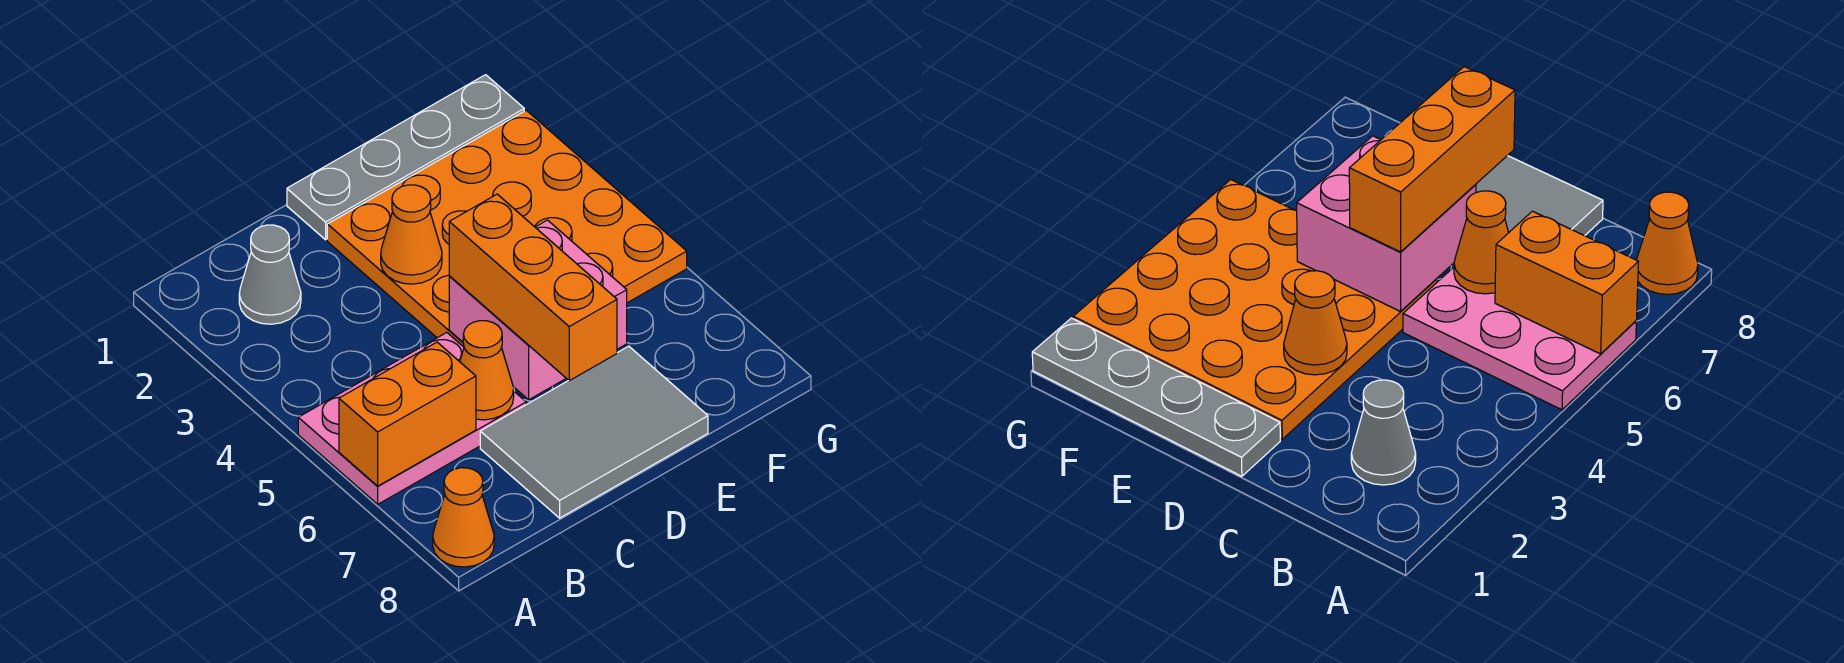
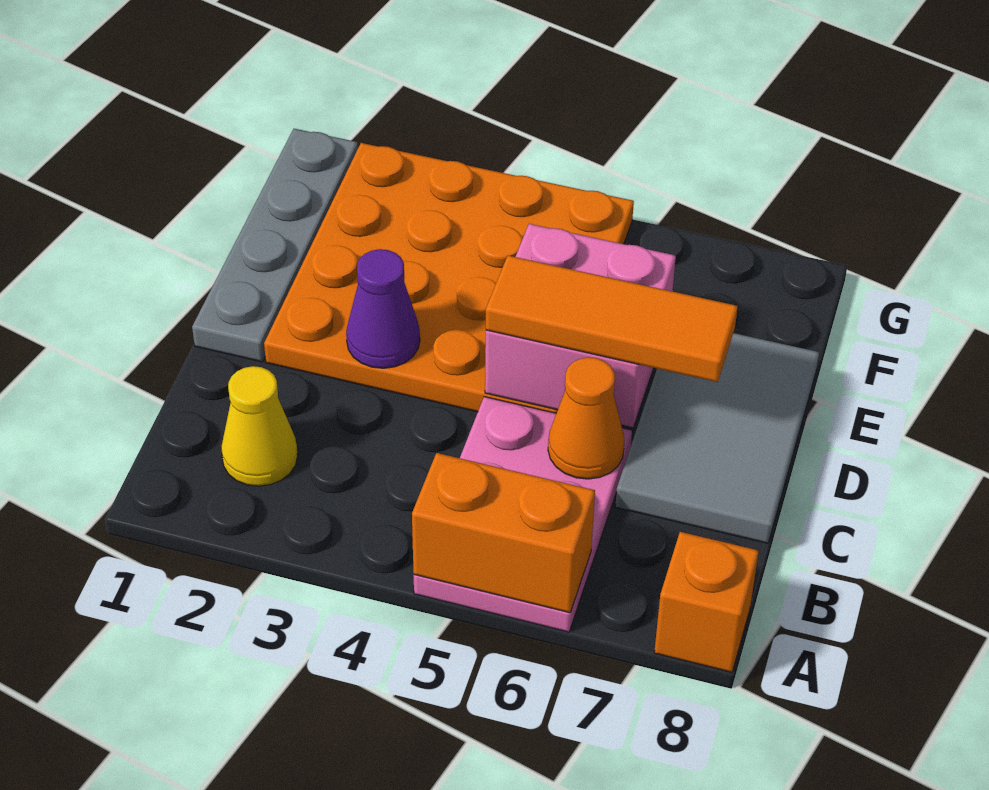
orange 1x2 brick [339,342,476,486] -> orange 1x2 brick turned to [412,453,595,613]
orange 1x1 cone [433,468,494,567] -> orange 1x1 brick [654,532,759,672]
grey 1x1 cone [239,225,301,324] -> yellow 1x1 cone [221,366,298,486]
orange 1x1 cone [381,185,442,284] -> purple 1x1 cone [346,249,420,368]
orange 1x3 brick [449,194,617,381] -> orange 1x3 tile [486,256,738,382]

